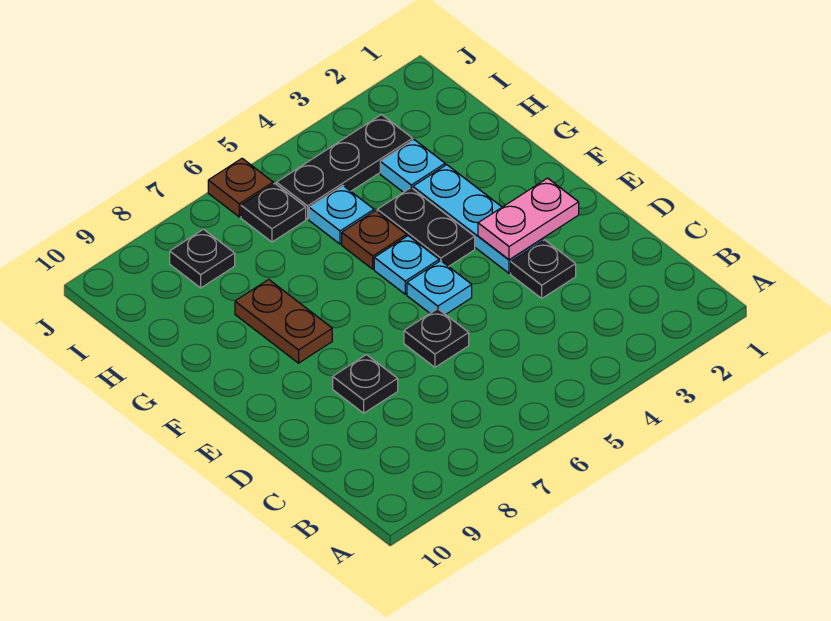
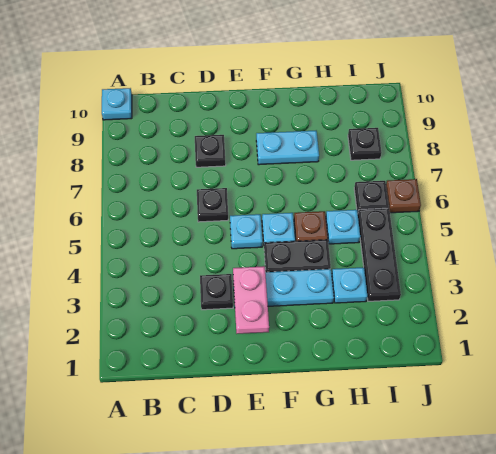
none -> cyan 1x1 plate [102,88,132,120]
brown 1x2 plate [235,279,332,363] -> cyan 1x2 plate [256,131,319,165]

